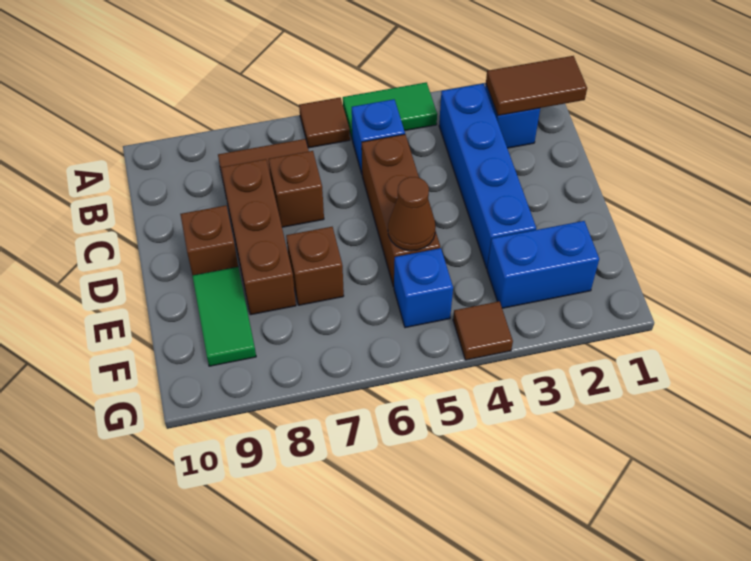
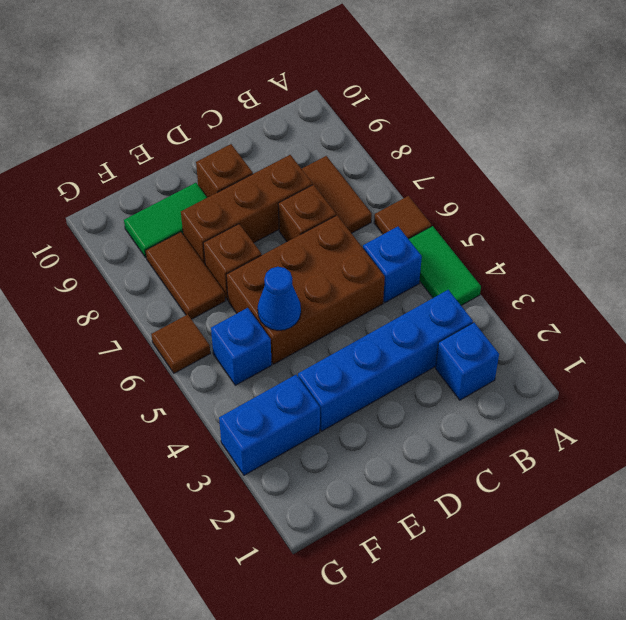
brown 1x2 tile [486,56,587,115] -> brown 1x2 tile moved to [145,232,225,319]
brown 1x3 brick [362,134,440,287] -> brown 2x3 brick [226,215,385,364]
brown 1x1 cone [388,177,436,251] -> blue 1x1 cone [258,267,301,330]
blue 1x2 brick [487,221,599,308] -> blue 1x2 brick turned to [219,375,320,475]
brown 1x1 tile [453,301,513,360] -> brown 1x1 tile moved to [151,314,210,373]

